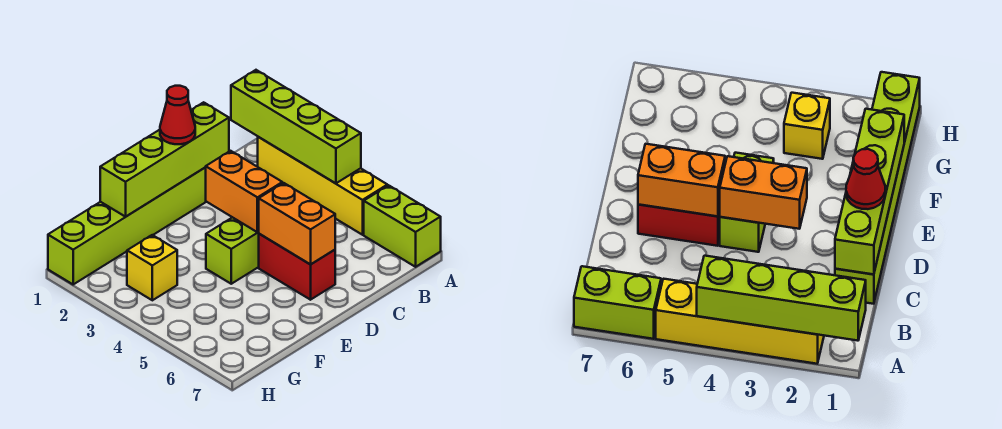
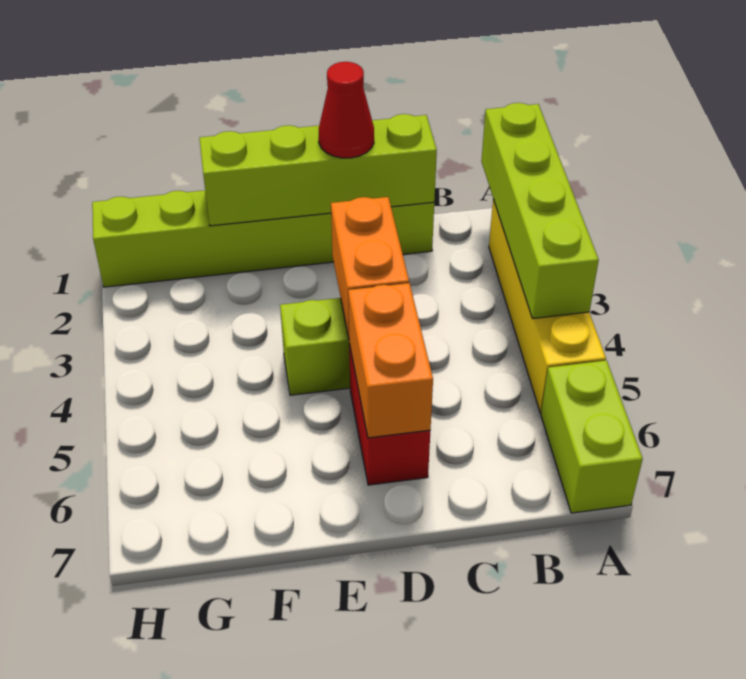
yellow 1x1 brick [127,235,177,300] -> none

